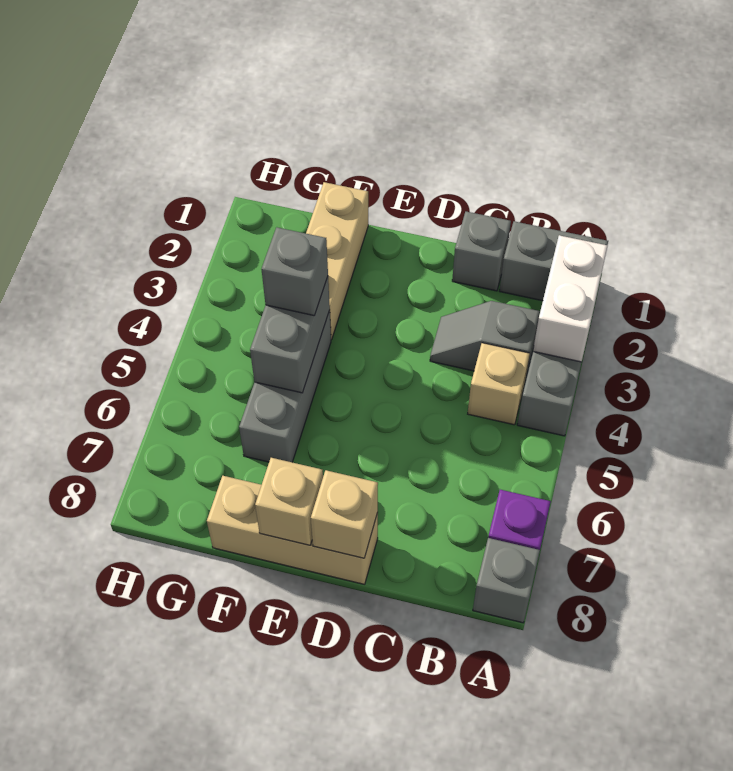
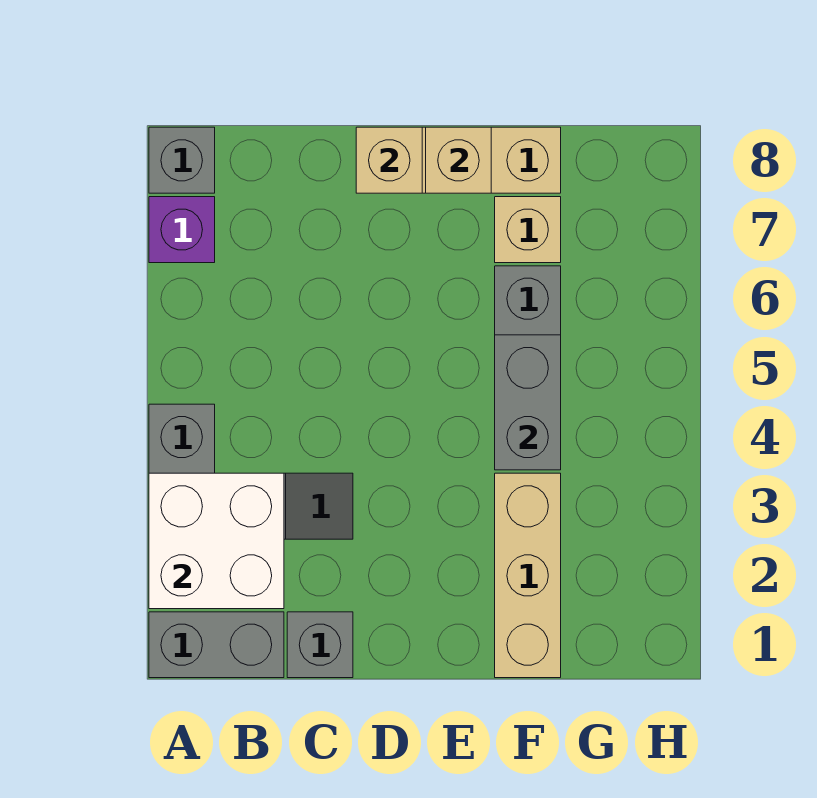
white 1x2 brick [533,235,608,362] -> white 2x2 brick [149,473,284,609]
tan 1x1 brick [468,343,530,425] -> tan 1x1 brick moved to [495,197,561,263]
grey 1x1 brick [261,227,328,316] -> none

